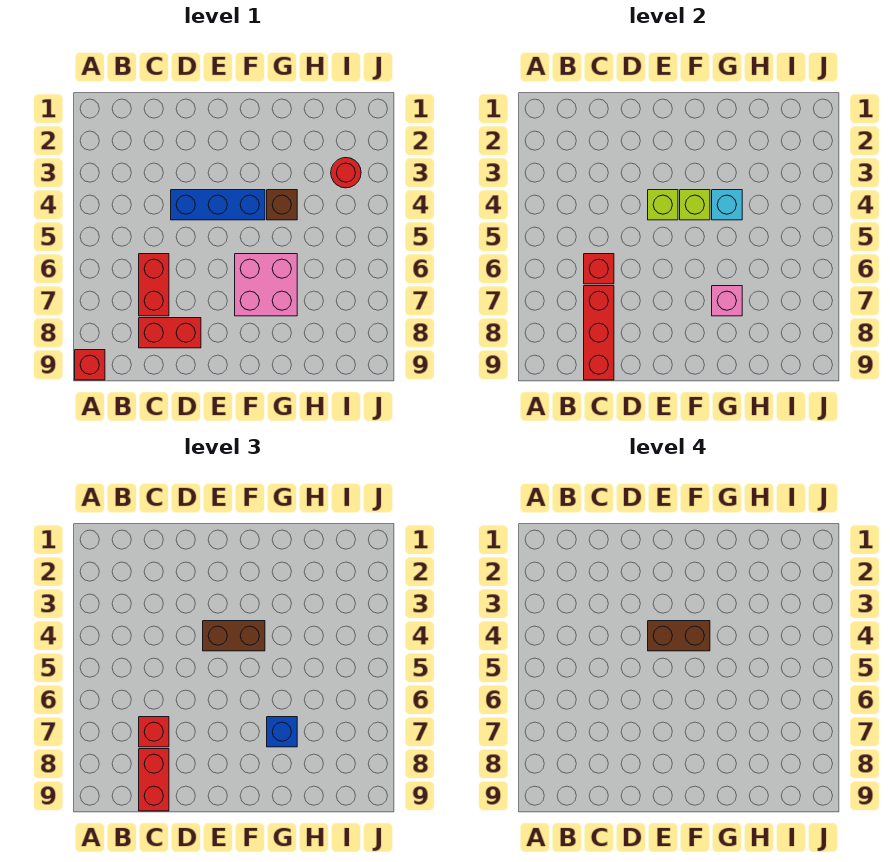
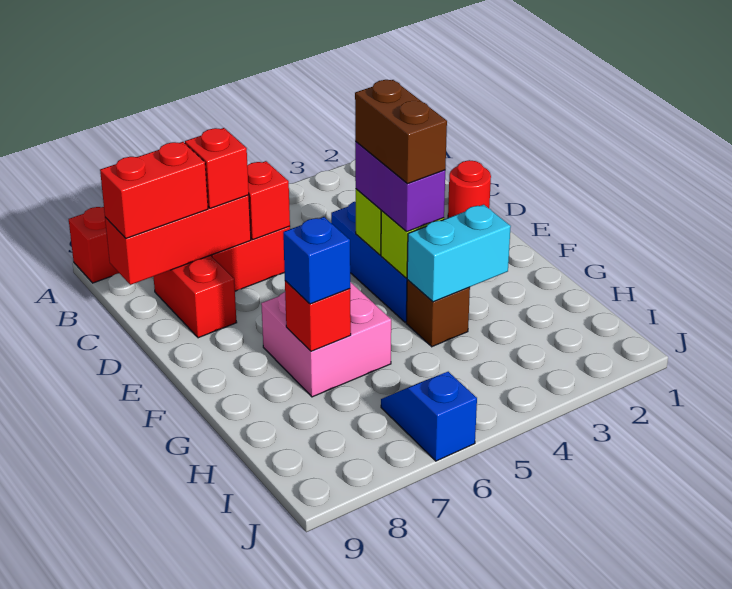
brown 1x2 brick [203,621,265,651] -> purple 1x2 brick [355,141,445,232]
cyan 1x1 brick [712,190,742,220] -> cyan 1x2 brick [407,205,511,302]
pink 1x1 brick [712,286,742,316] -> red 1x1 brick [285,281,351,351]
red 1x1 round brick [331,158,361,188] -> red 1x1 round brick moved to [448,160,491,218]
none -> blue 1x2 slope [381,372,477,461]

